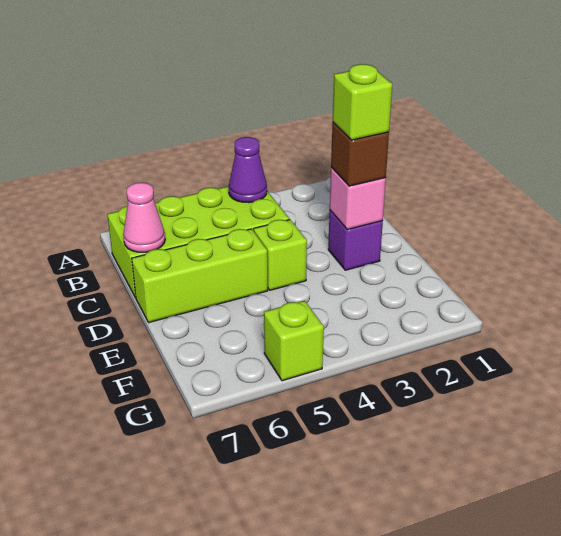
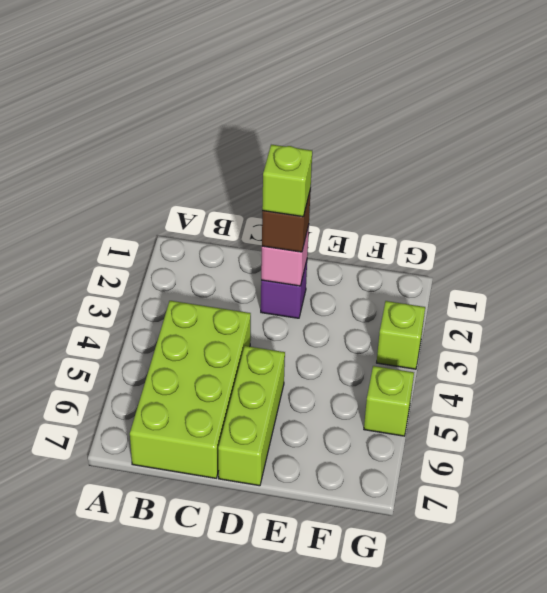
purple 1x1 cone [229,137,267,203] -> none
pink 1x1 cone [123,183,165,252] -> none
lime 1x1 brick [254,220,307,290] -> lime 1x1 brick moved to [377,301,425,369]

